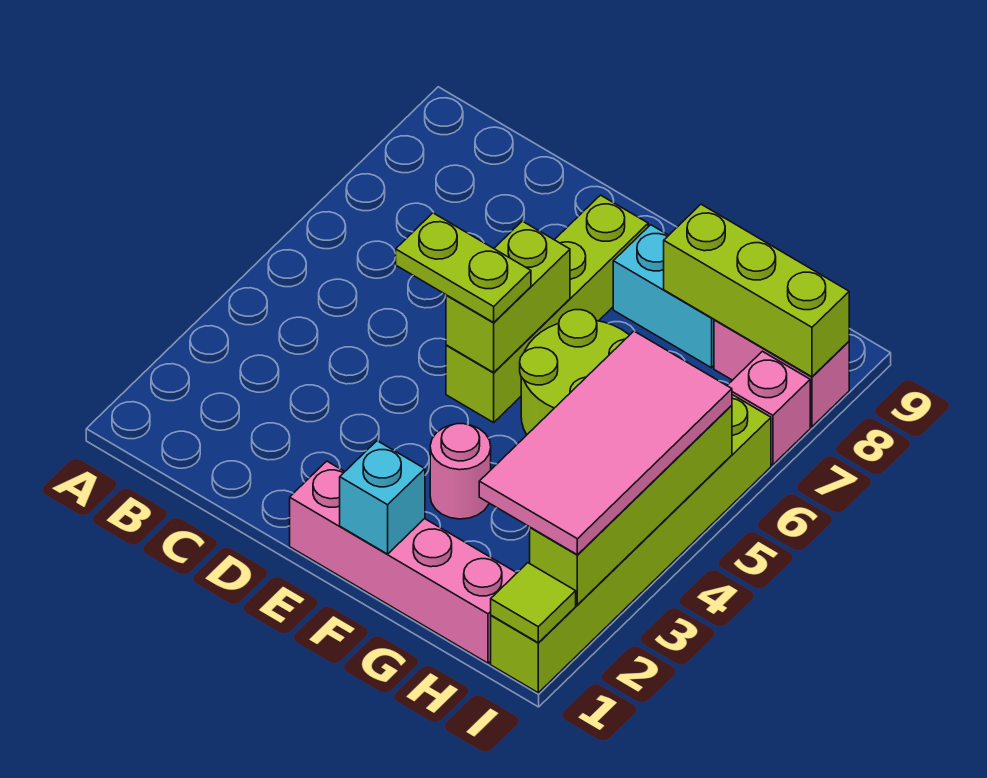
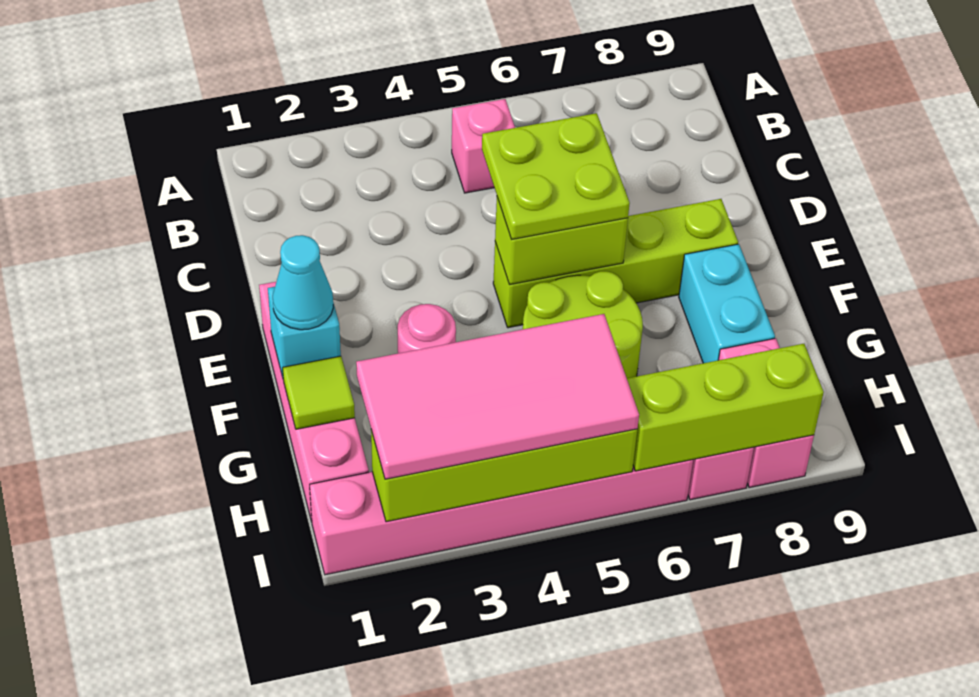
none -> pink 1x1 brick [452,99,515,193]
lime 1x2 plate [396,213,531,322] -> lime 2x2 plate [482,113,630,240]
none -> cyan 1x1 cone [273,235,333,330]
lime 1x3 brick [664,204,849,377] -> lime 1x3 brick turned to [627,344,824,471]
lime 1x6 brick [491,395,771,693] -> pink 1x6 brick [310,460,693,575]
lime 1x1 tile [491,563,576,643] -> lime 1x1 tile moved to [283,356,355,429]

